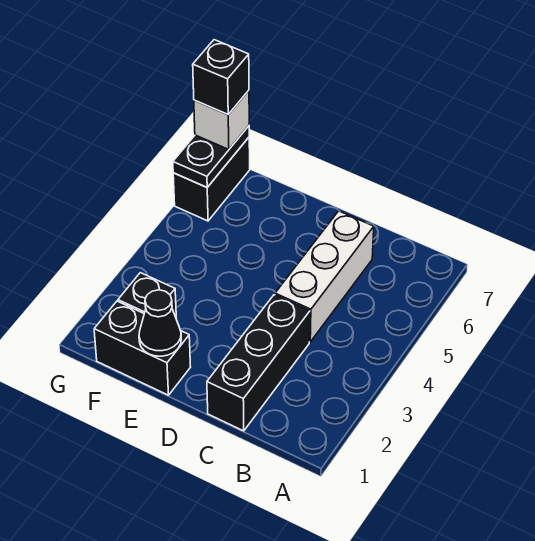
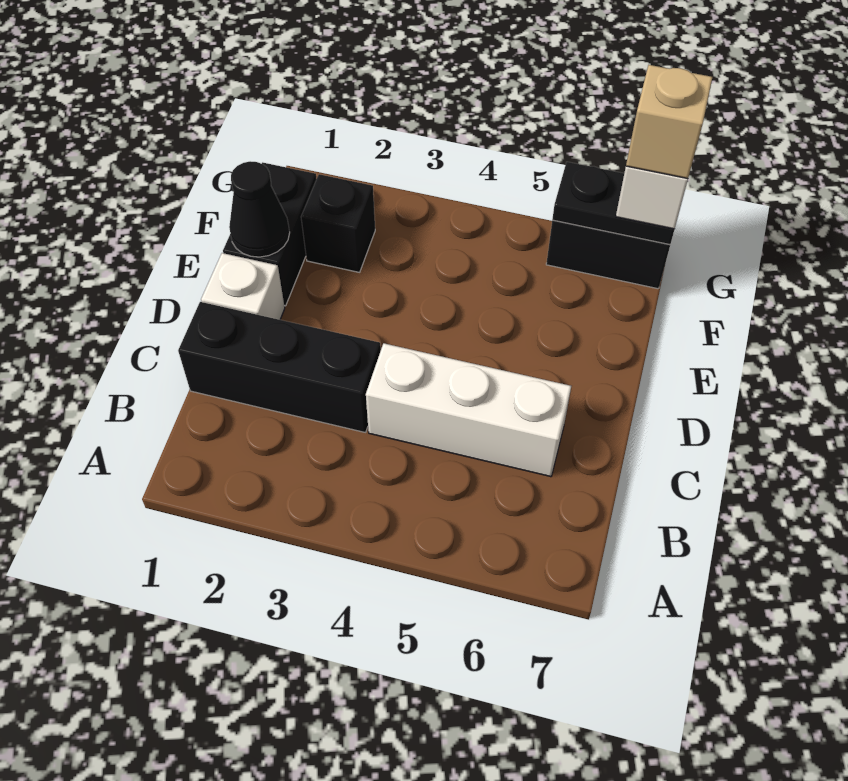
none -> white 1x1 brick [201,253,285,320]
black 1x1 brick [193,40,249,114] -> tan 1x1 brick [626,65,712,179]

